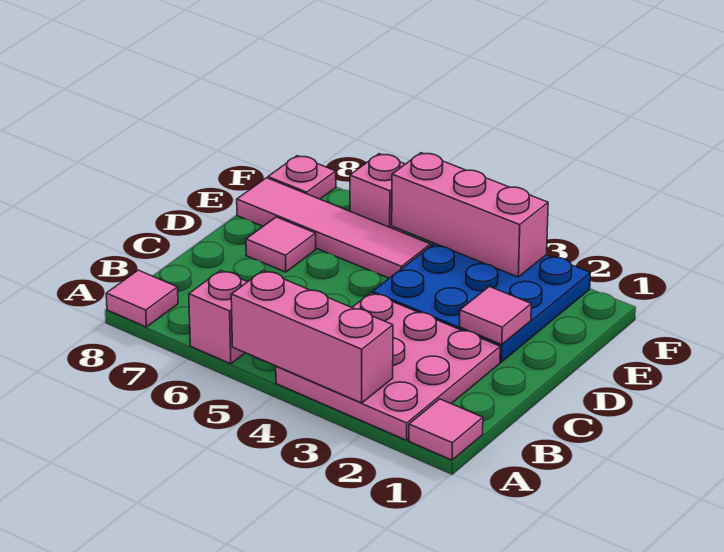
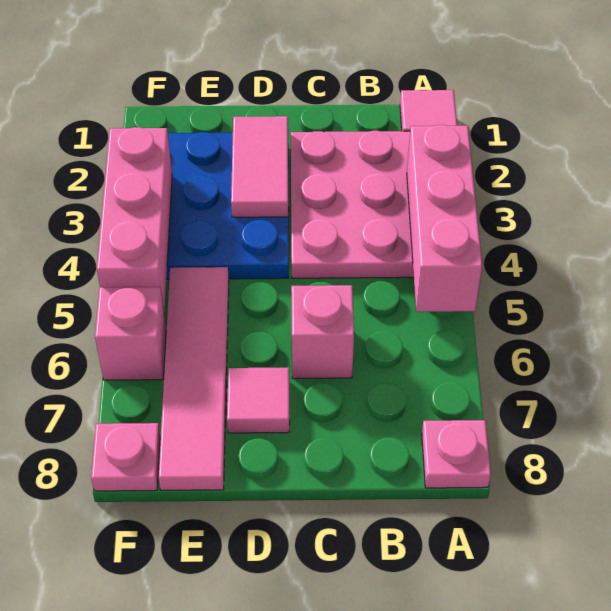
pink 1x1 brick [189,270,247,364] -> pink 1x1 brick moved to [291,285,354,379]
pink 1x1 tile [106,270,178,327] -> pink 1x1 plate [422,420,491,488]
pink 1x1 tile [460,287,531,344] -> pink 1x2 tile [231,116,288,217]

